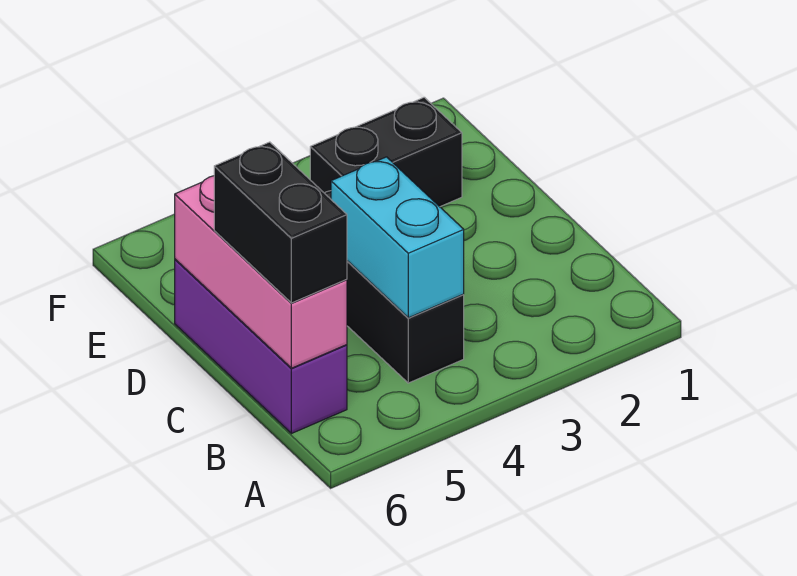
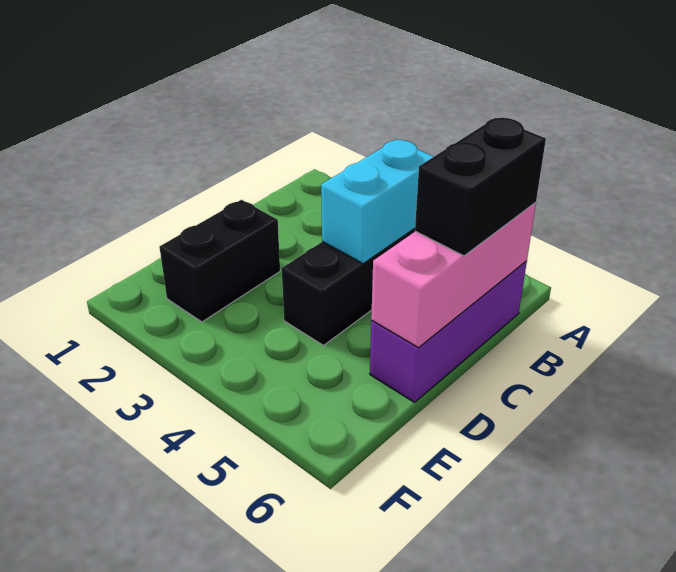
black 1x2 brick [310,97,462,207] -> black 1x2 brick turned to [159,200,280,322]

